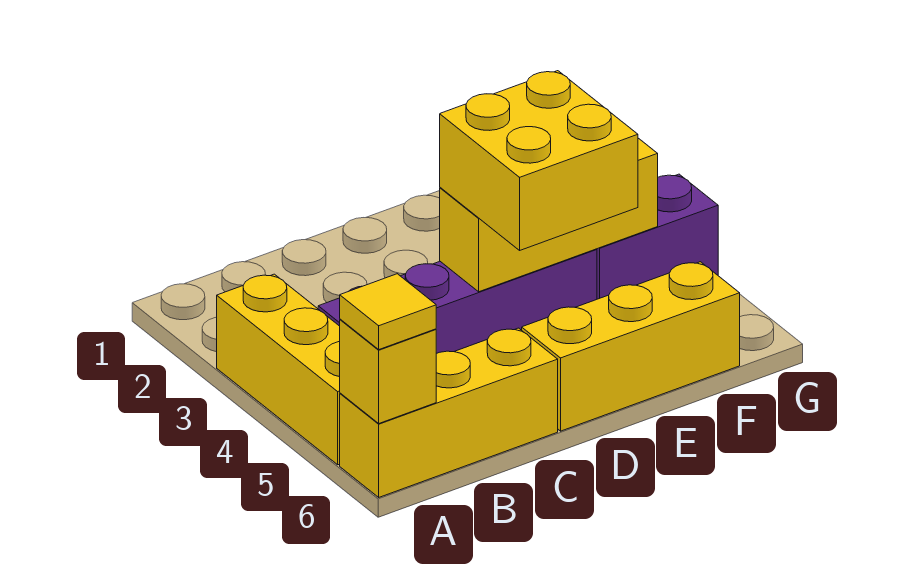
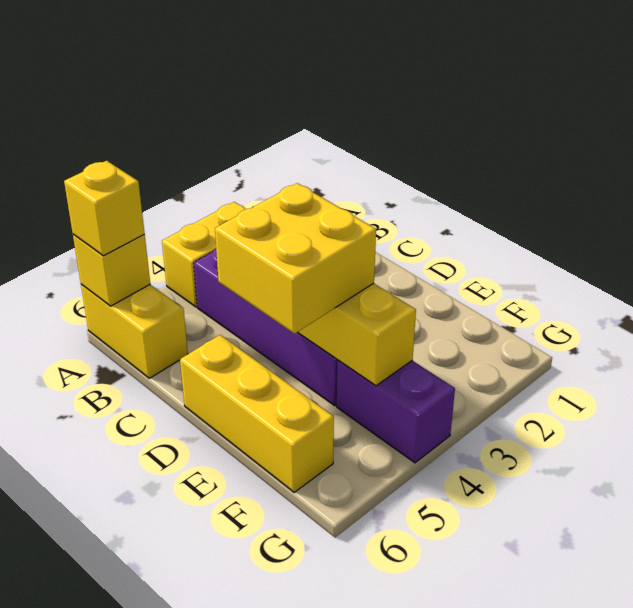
yellow 1x3 brick [217,274,340,465] -> yellow 1x2 brick [162,202,246,307]
yellow 1x3 brick [340,328,558,497] -> yellow 1x2 brick [81,284,188,378]
yellow 1x1 tile [340,274,436,349] -> yellow 1x1 brick [64,161,145,256]

